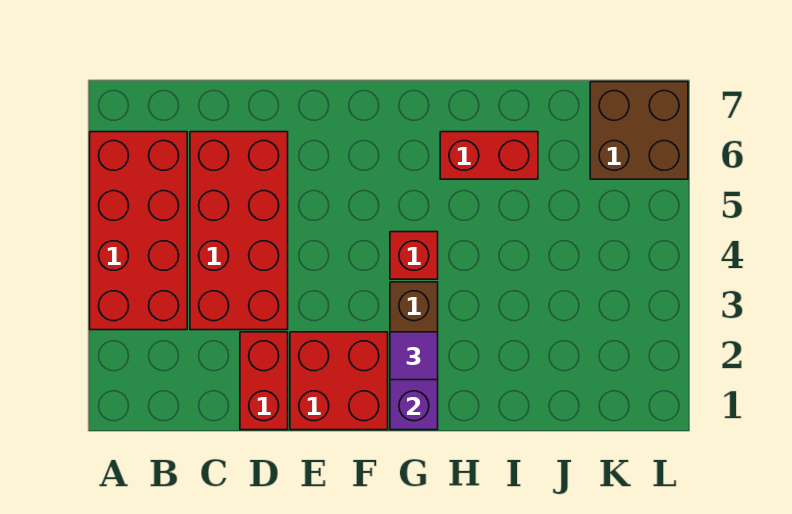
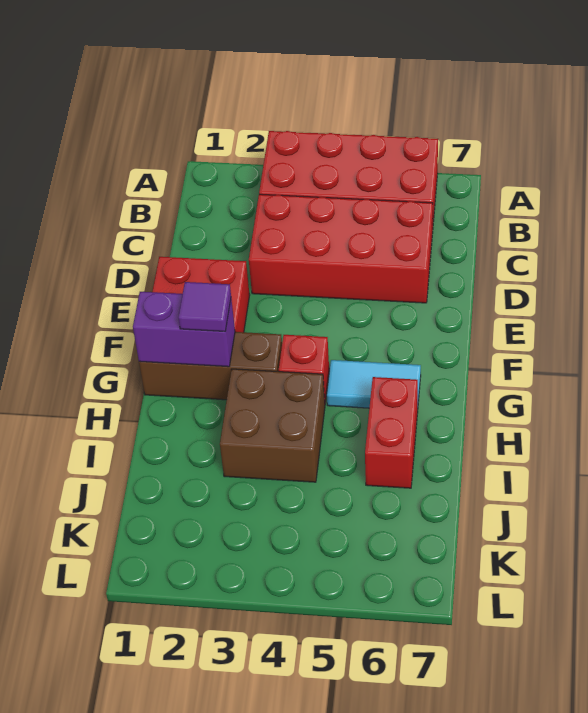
red 1x2 brick [240,332,288,430] -> none
none -> cyan 1x2 tile [327,360,421,408]
brown 2x2 brick [590,82,688,179] -> brown 2x2 brick moved to [220,369,325,482]

